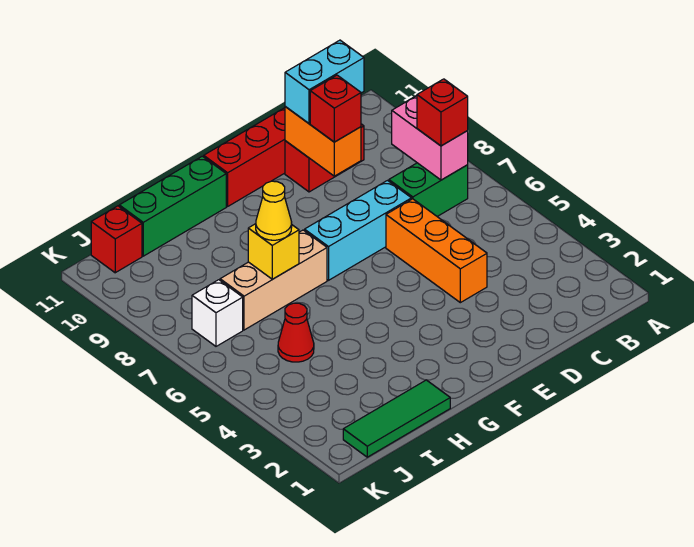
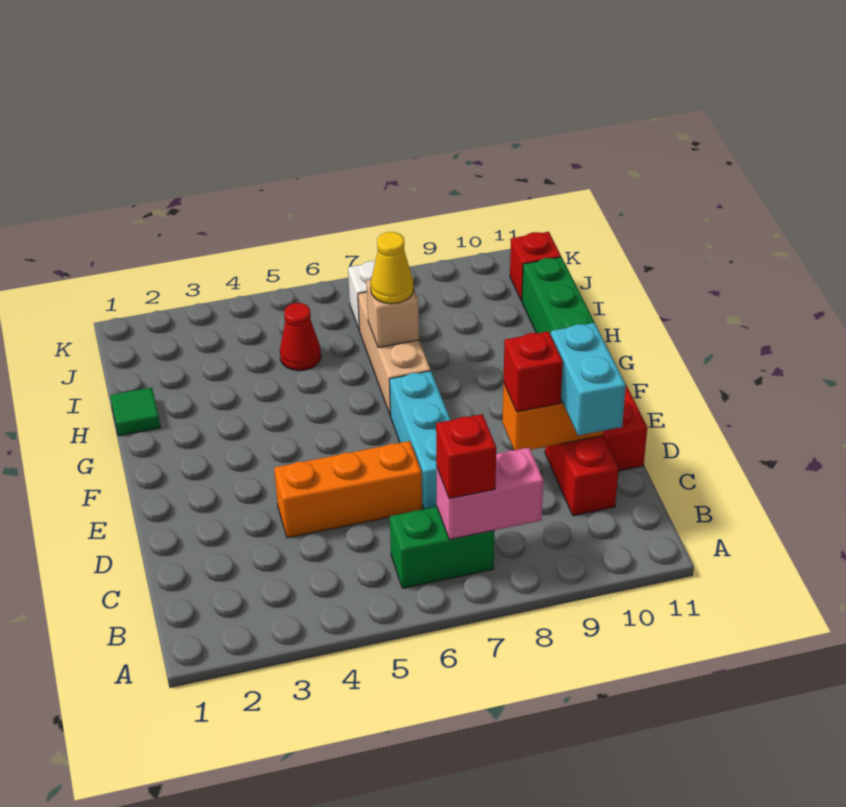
green 1x2 brick [389,163,468,216] -> green 1x2 brick turned to [390,507,494,588]
green 1x3 tile [343,380,450,457] -> green 1x1 tile [110,387,160,436]
yellow 1x1 brick [248,224,299,279] -> tan 1x1 brick [366,280,419,348]

